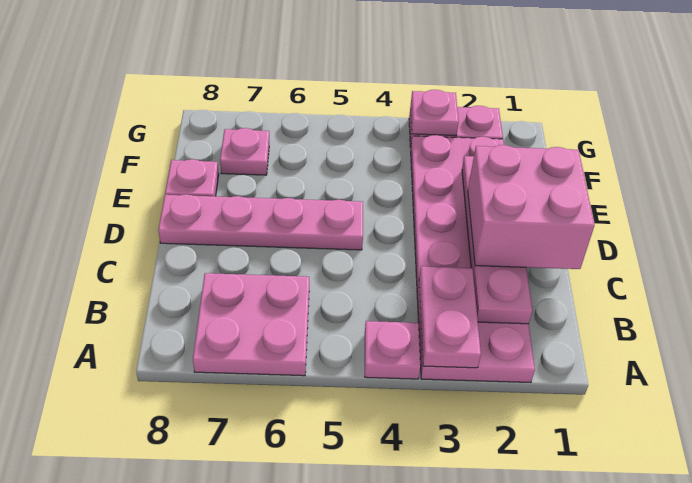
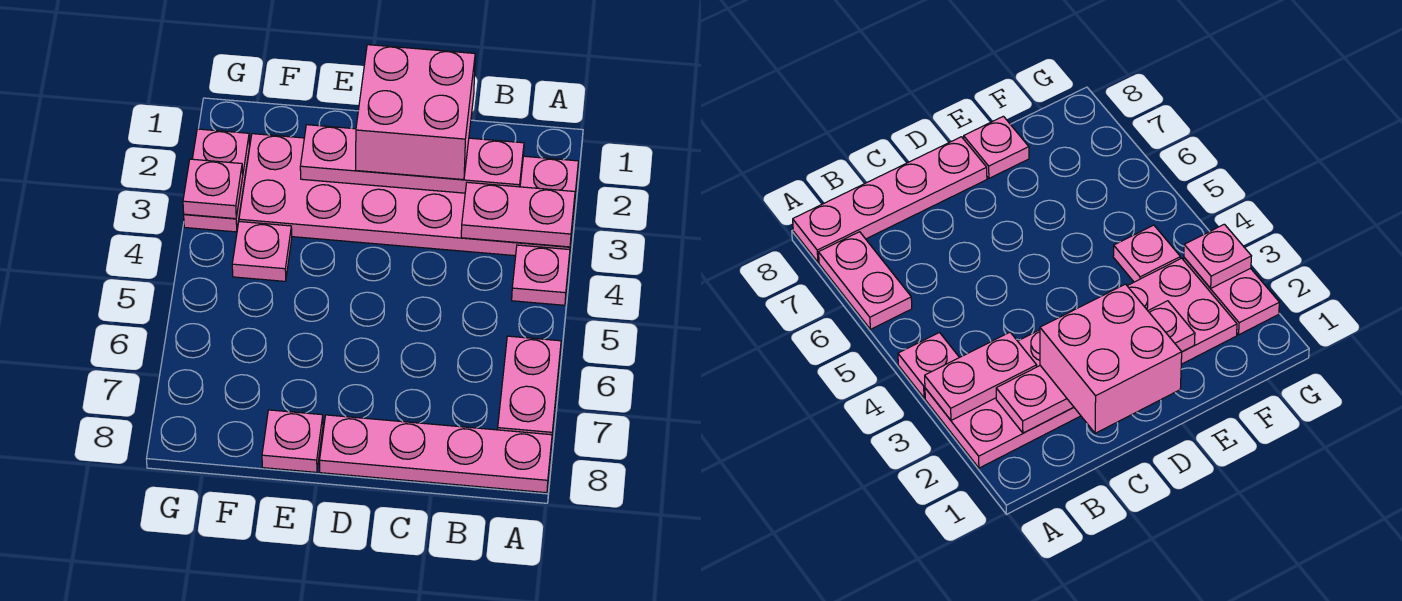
pink 2x2 plate [193,273,309,376] -> pink 1x2 plate [498,336,561,435]
pink 1x4 plate [158,194,363,250] -> pink 1x4 plate turned to [320,415,552,493]
pink 1x1 plate [220,128,269,175] -> pink 1x1 plate moved to [232,222,292,281]

